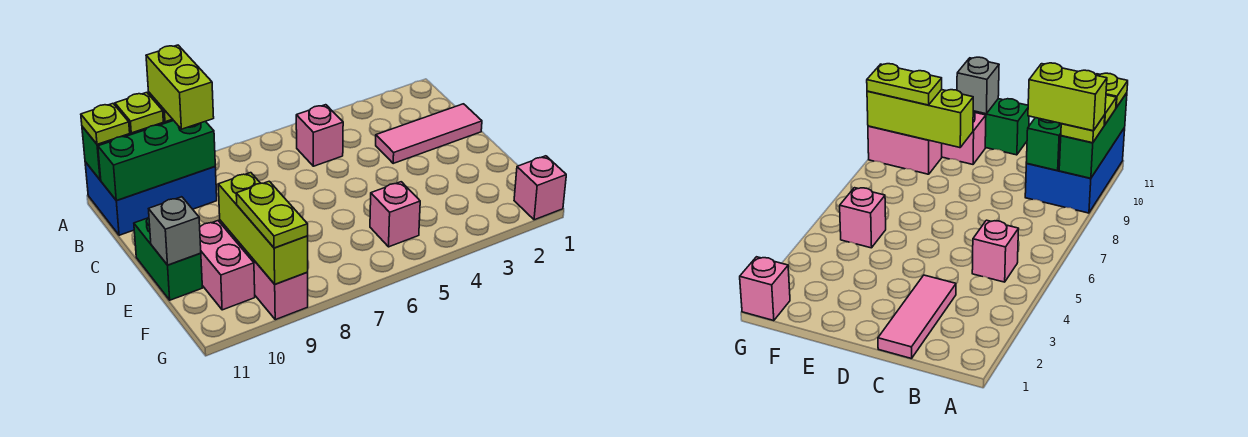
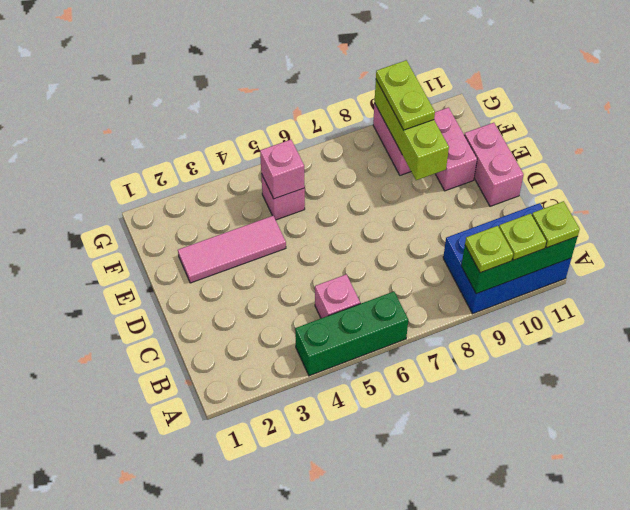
lime 1x2 brick [146,45,214,129] -> none
green 1x3 brick [98,121,215,200] -> green 1x3 brick moved to [295,291,408,376]
pink 1x3 tile [376,104,482,163] -> pink 1x3 tile moved to [178,216,286,283]
green 1x2 brick [134,217,202,300] -> pink 1x2 brick [464,123,524,206]
grey 1x1 brick [149,197,201,265] -> none
pink 1x1 brick [514,156,566,220] -> pink 1x1 brick moved to [260,140,305,199]

